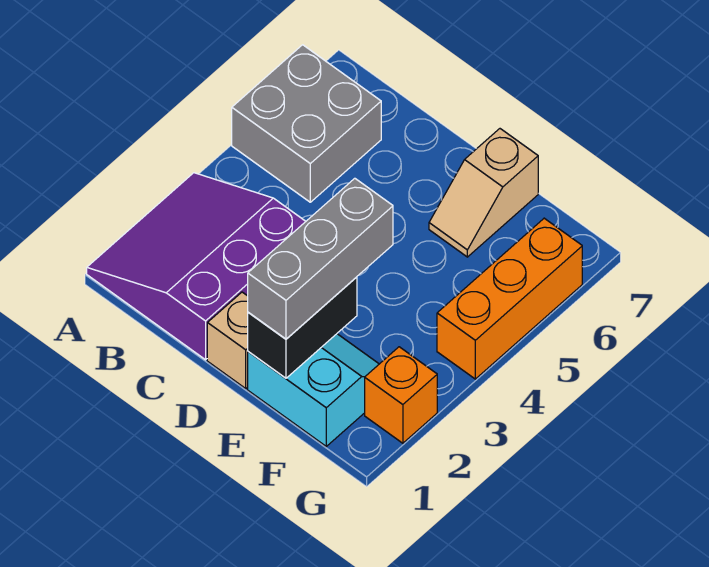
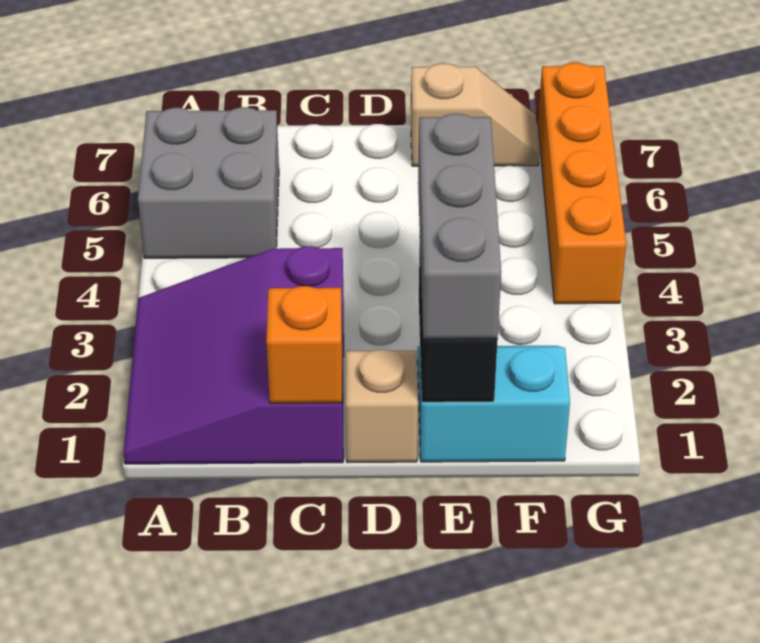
tan 1x2 slope [429,129,538,257] -> tan 1x2 slope turned to [411,64,539,166]
orange 1x1 brick [365,347,437,443] -> orange 1x1 brick moved to [266,286,342,403]
orange 1x3 brick [437,218,582,379] -> orange 1x4 brick [538,63,626,304]

